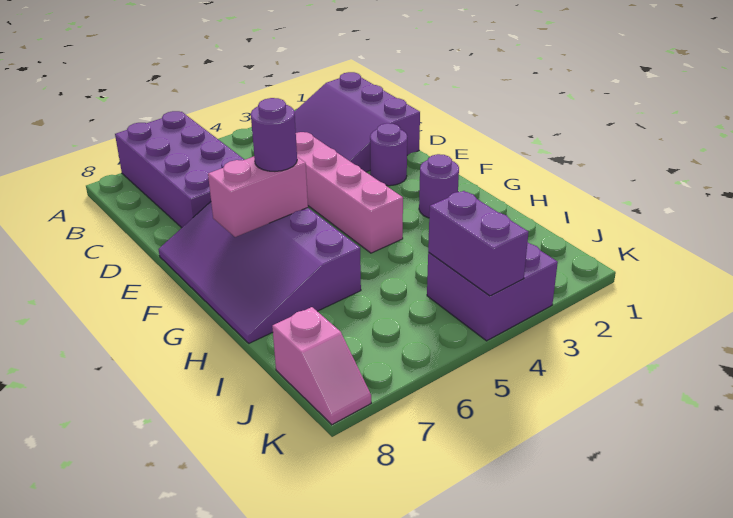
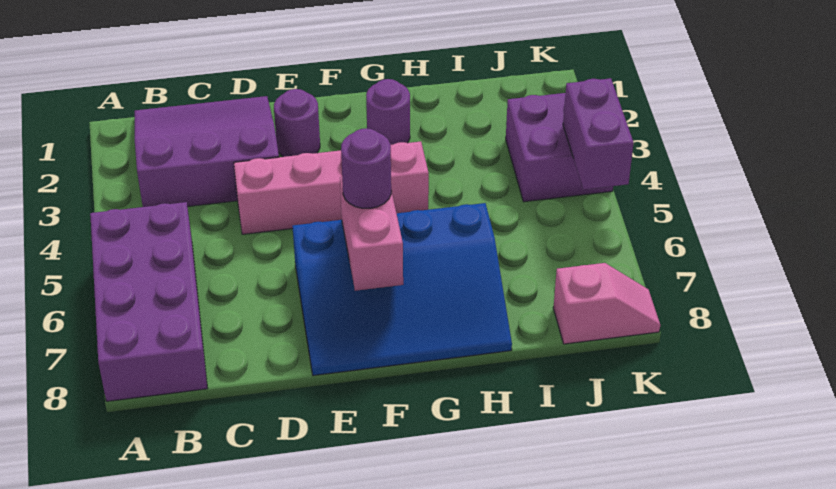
purple 2x4 brick [115,111,244,228] -> purple 2x4 brick turned to [90,202,207,401]
purple 3x3 slope [294,72,420,172] -> purple 3x3 slope turned to [135,96,279,207]
purple 3x4 slope [159,202,361,343] -> blue 3x4 slope [293,203,512,375]
purple 1x2 brick [428,191,528,296] -> purple 1x2 brick turned to [563,78,634,189]

